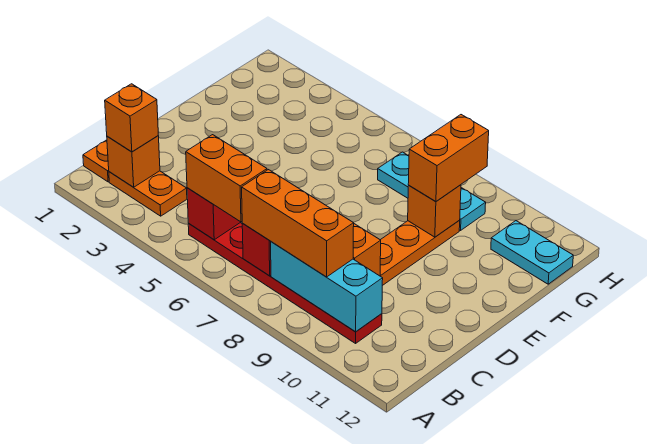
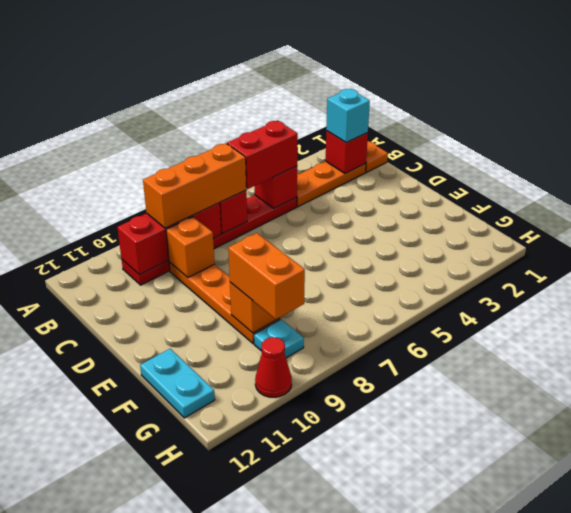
orange 1x2 plate [109,171,187,216] -> orange 1x3 plate [297,161,366,207]
orange 1x1 brick [107,136,160,187] -> red 1x1 brick [326,131,368,173]
orange 1x1 brick [105,84,158,152] -> cyan 1x1 brick [326,89,370,142]
orange 1x2 brick [186,135,267,222] -> red 1x2 brick [227,120,298,189]
cyan 1x3 brick [271,242,383,332] -> red 1x3 brick [117,203,221,275]
cyan 1x3 plate [378,152,486,230] -> cyan 1x1 plate [254,319,304,358]
cyan 1x2 plate [491,221,573,284] -> cyan 1x2 plate turned to [140,349,215,418]
none -> red 1x1 cone [255,337,292,397]

